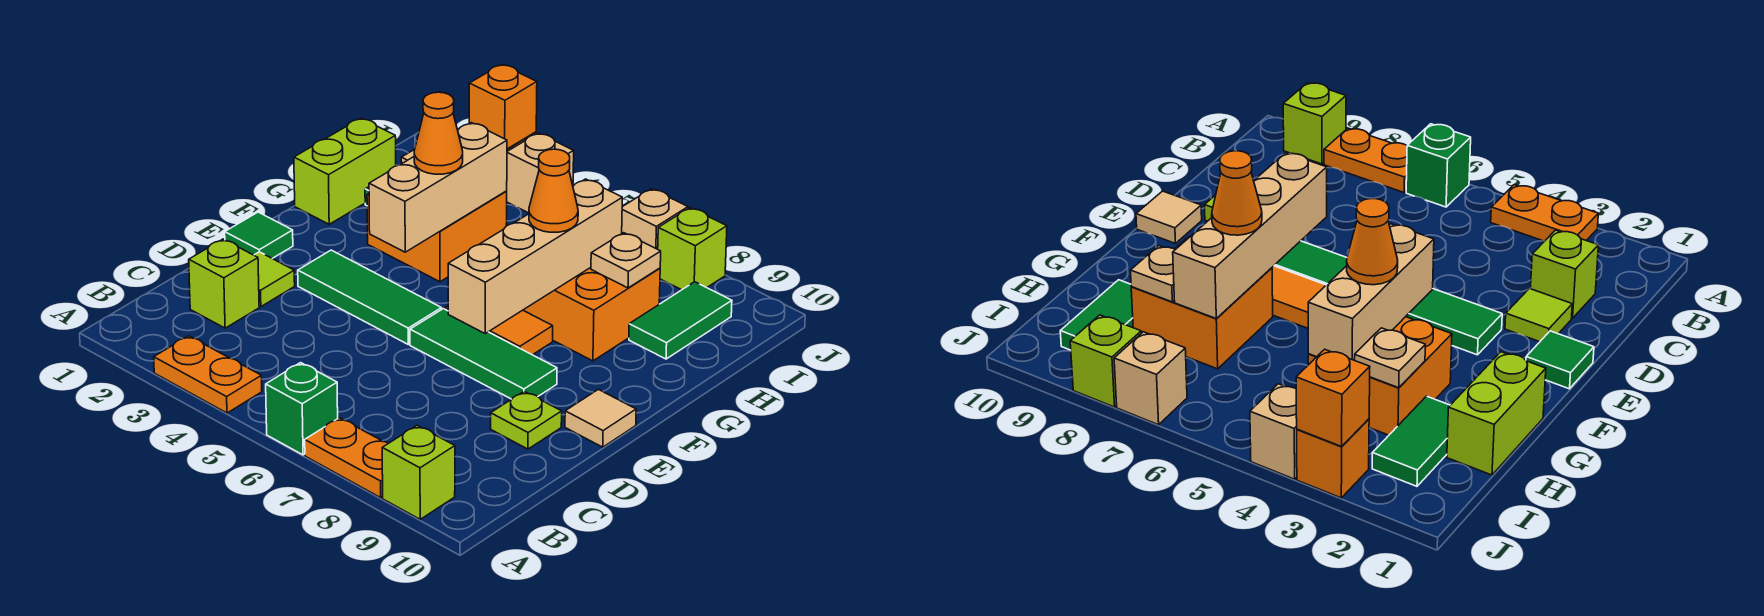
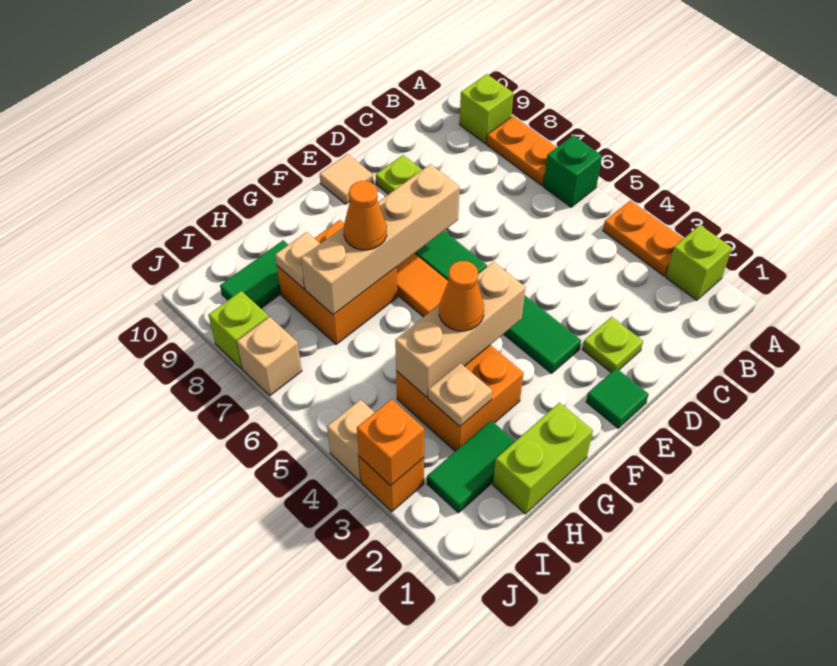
lime 1x1 brick [189,239,259,328] -> lime 1x1 brick moved to [666,225,732,300]
lime 1x1 tile [254,252,295,307] -> lime 1x1 plate [582,317,643,372]

